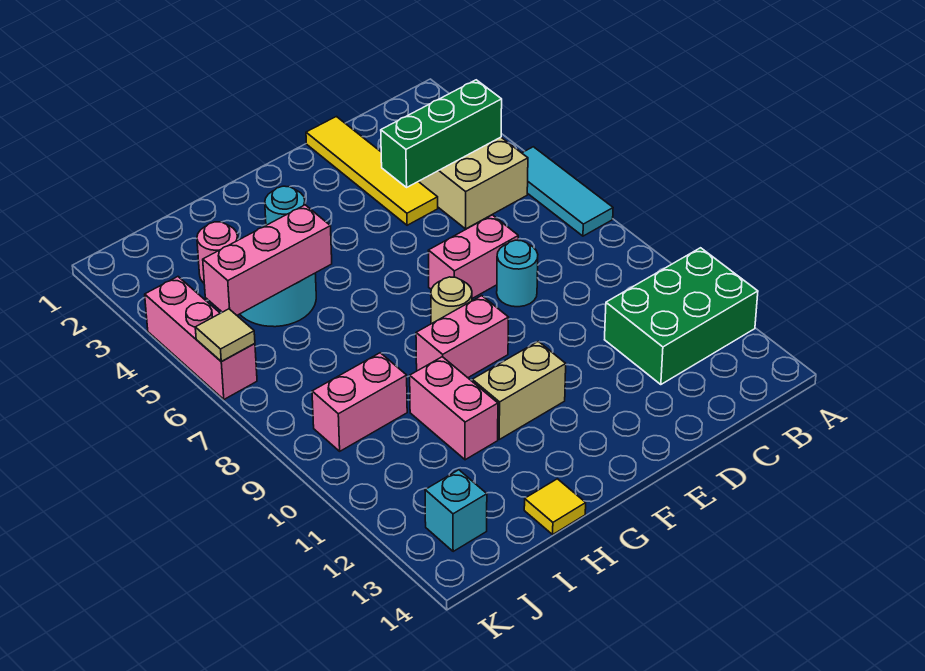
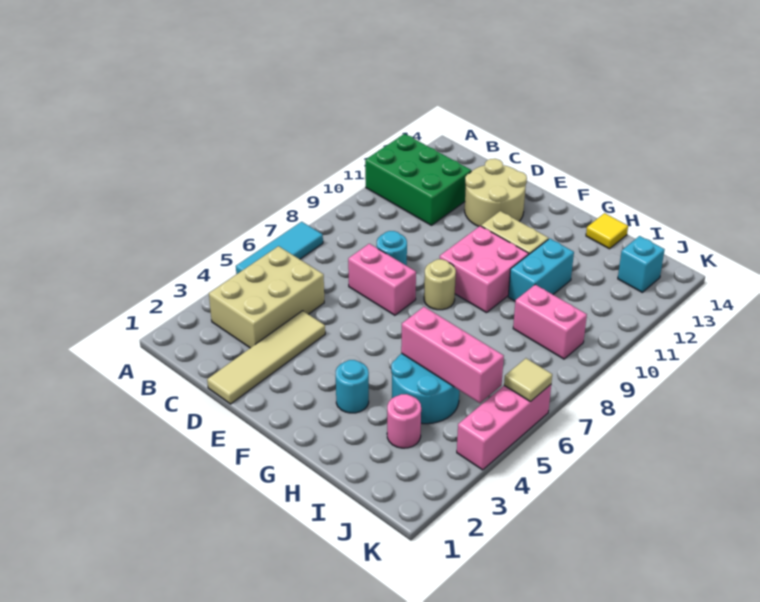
green 1x3 brick [381,80,502,187] -> none
yellow 1x4 tile [306,117,438,225] -> tan 1x4 tile [207,311,325,404]
none -> tan 2x2 round brick [465,159,527,226]
pink 1x2 brick [416,296,509,378] -> pink 2x2 brick [440,226,529,313]
pink 1x2 brick [410,357,498,460] -> cyan 1x2 brick [508,239,574,301]

